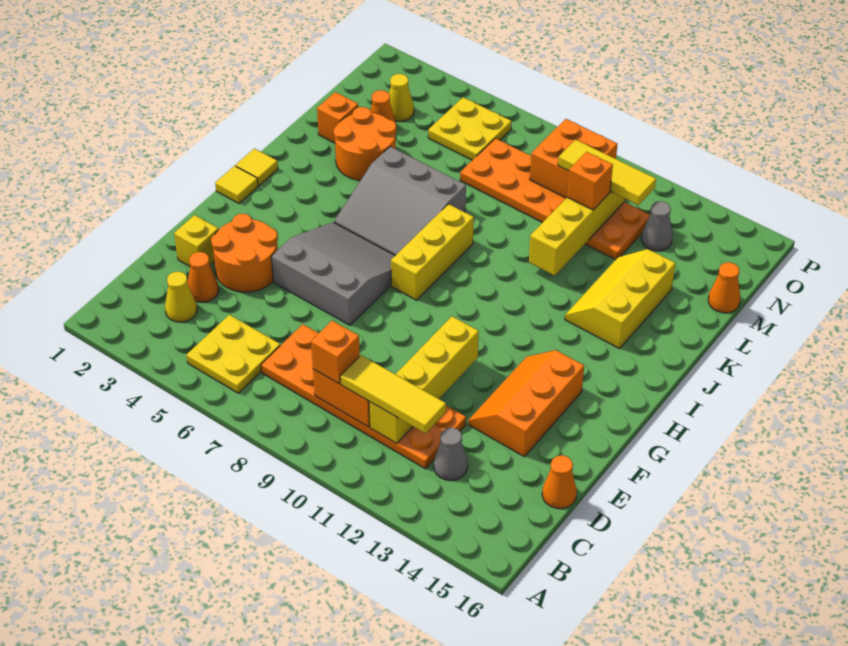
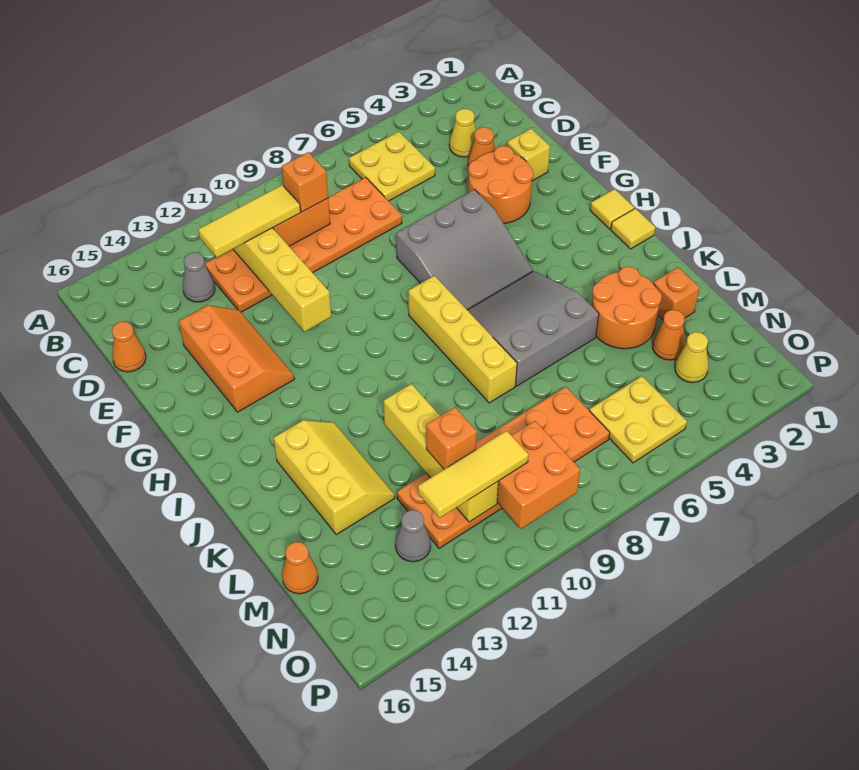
yellow 1x3 brick [391,204,474,300] -> yellow 1x4 brick [408,276,517,403]

